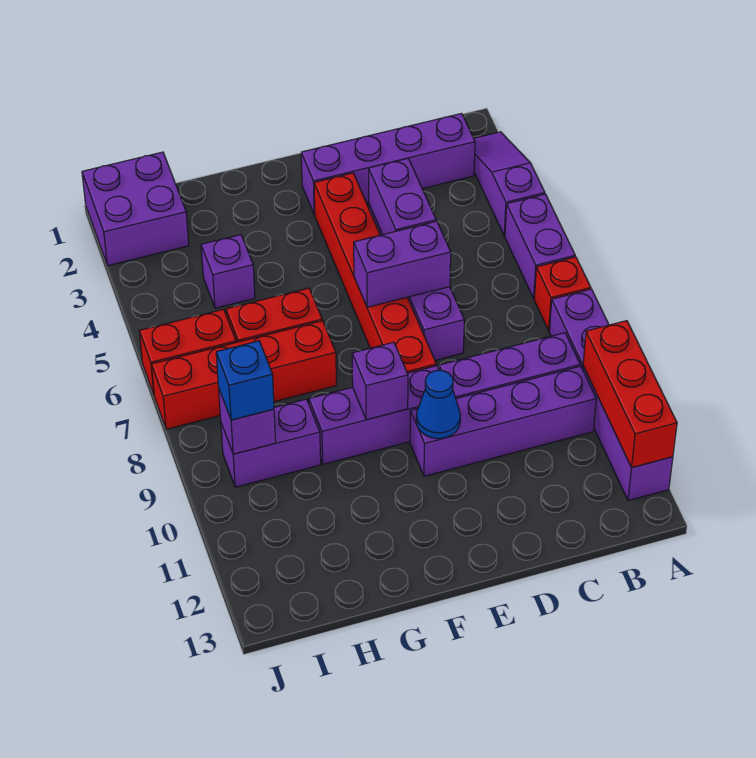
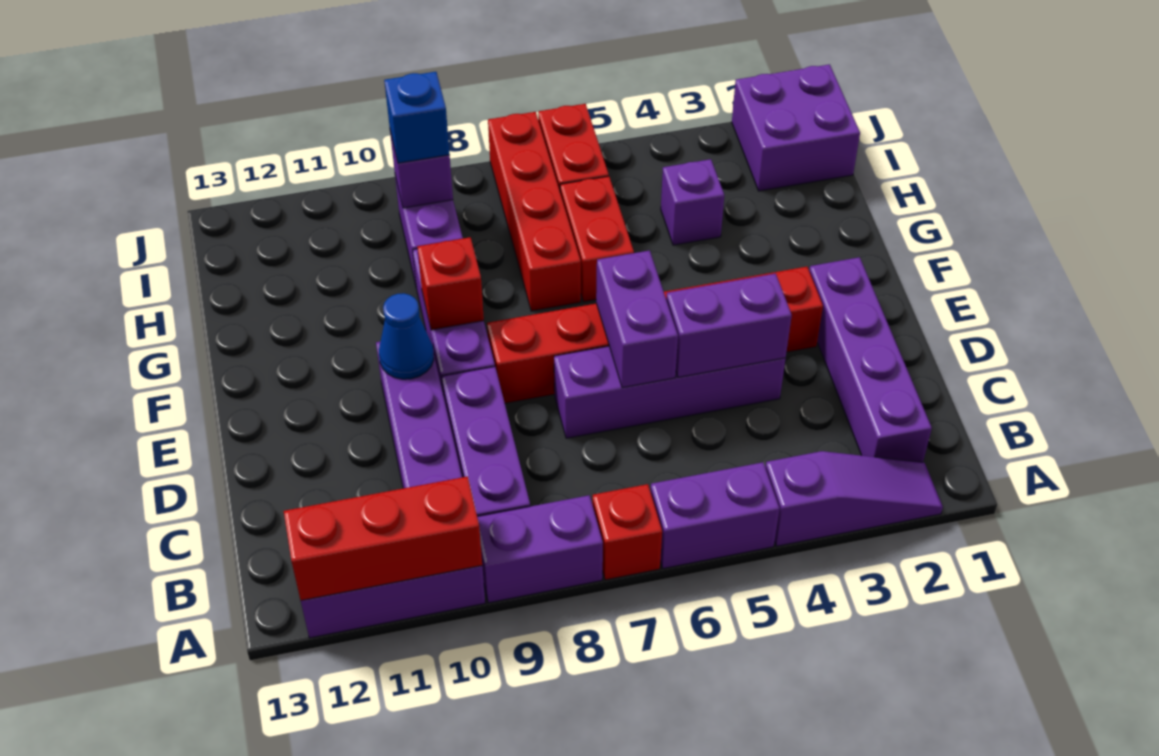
purple 1x1 brick [352,342,408,420] -> red 1x1 brick [417,237,484,330]

